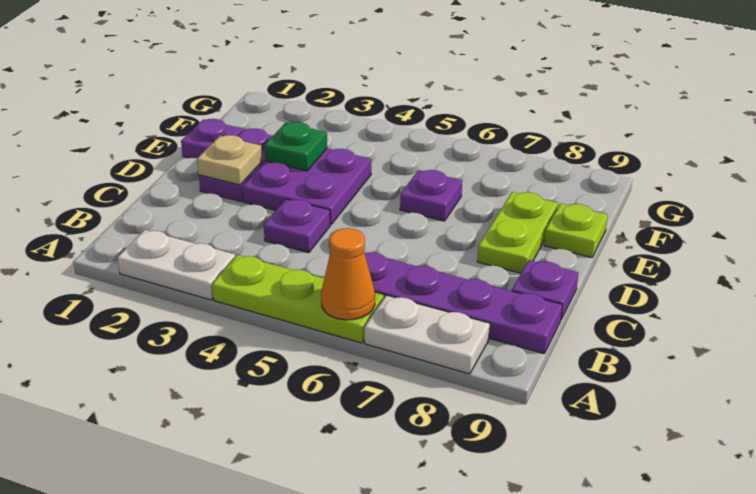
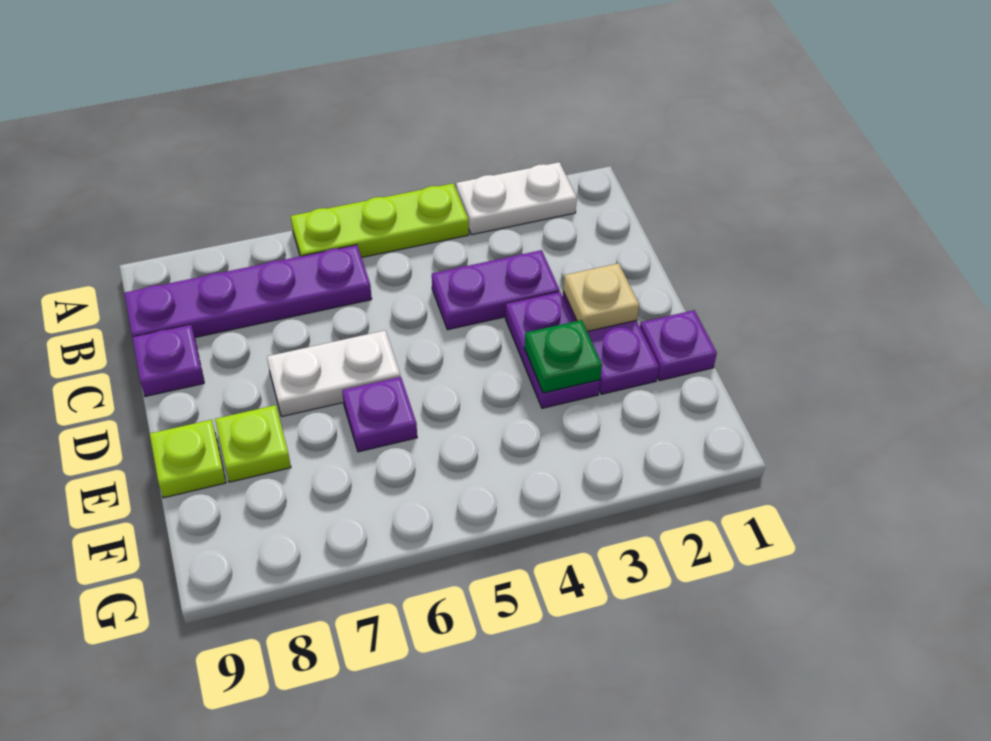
orange 1x1 cone [321,228,375,320] -> none
white 1x2 plate [364,295,490,374] -> white 1x2 plate moved to [267,330,400,417]
purple 1x1 plate [264,199,330,253] -> purple 1x2 plate [432,250,560,330]
purple 2x2 plate [242,149,371,225] -> purple 1x2 plate [506,292,600,408]
lime 1x2 plate [477,192,558,273] -> lime 1x1 plate [215,405,291,482]

